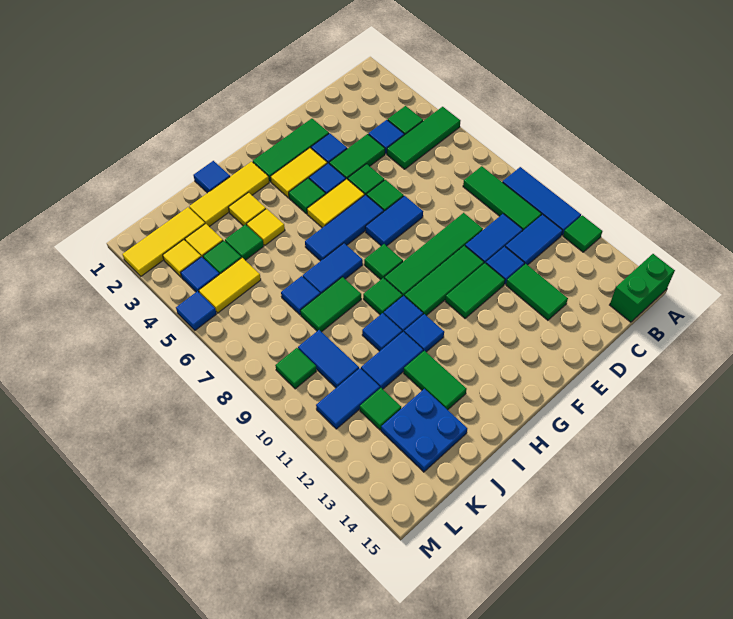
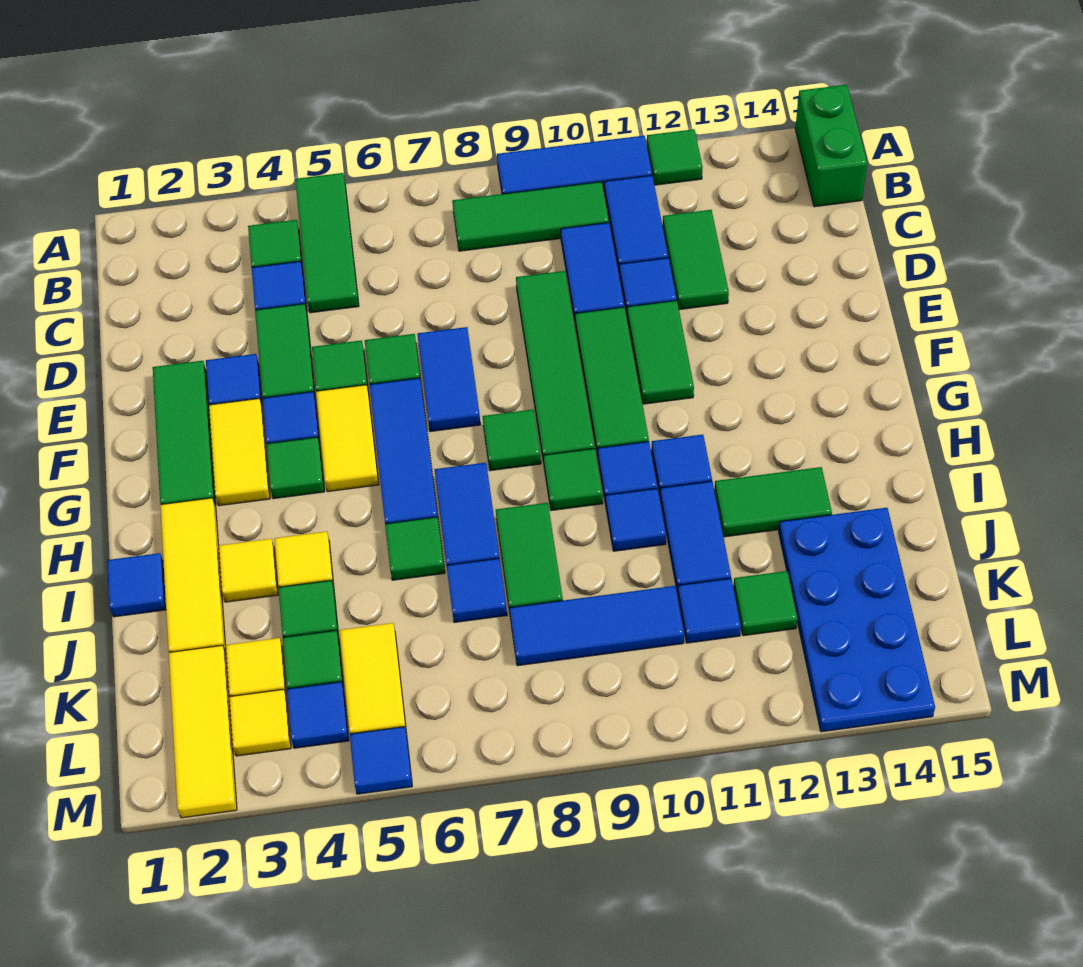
green 1x2 tile [506,264,568,320] -> green 1x2 tile turned to [663,210,729,310]
blue 2x2 plate [381,389,467,472] -> blue 2x4 plate [779,508,935,732]
blue 1x2 tile [298,330,359,388] -> blue 1x3 tile [509,586,684,666]
blue 1x2 tile [316,368,380,429] -> blue 1x1 tile [678,578,741,643]
green 1x1 tile [275,348,316,389] -> green 1x1 tile moved to [385,517,445,580]

